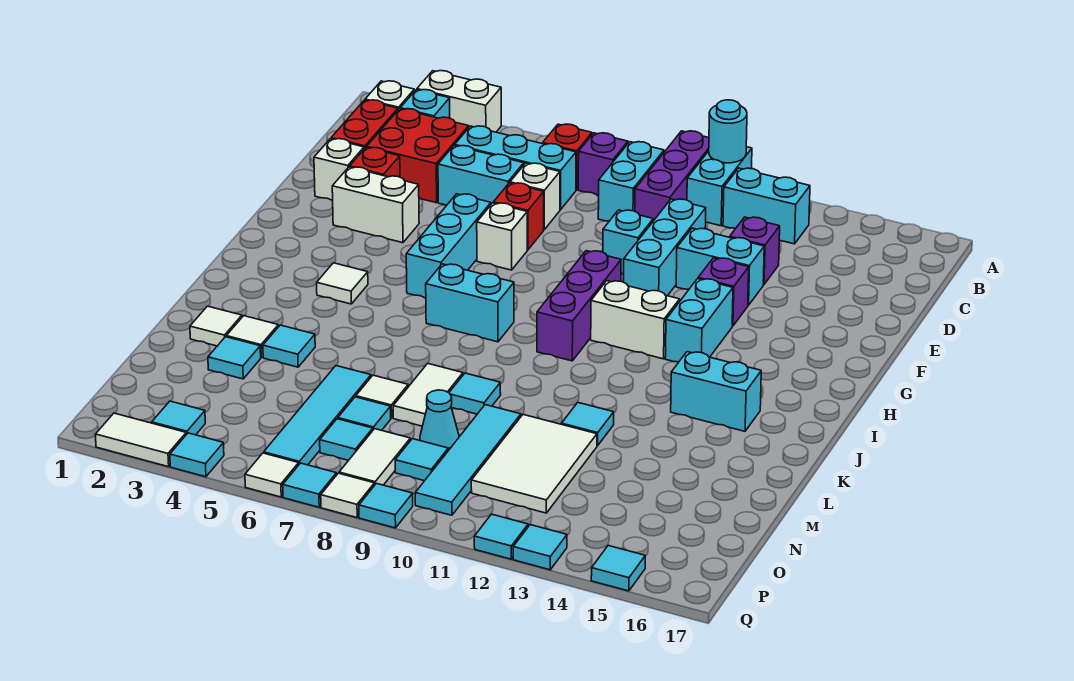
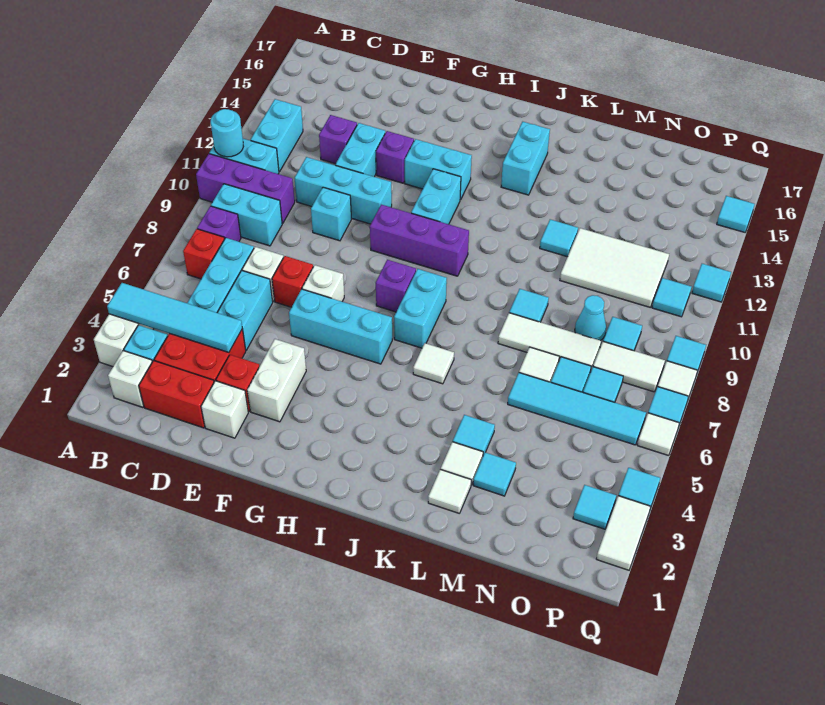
none -> purple 1x1 brick [376,260,416,312]
white 1x2 brick [591,281,680,359] -> cyan 1x2 brick [411,169,461,224]
white 1x1 tile [317,263,368,304] -> white 1x1 tile moved to [413,343,454,384]
white 1x2 tile [393,364,463,426] -> white 1x3 tile [498,313,601,370]
cyan 1x4 tile [415,405,521,515] -> cyan 1x4 tile moved to [107,283,242,352]
cyan 1x1 tile [513,525,567,570] -> cyan 1x1 tile moved to [652,278,691,317]

